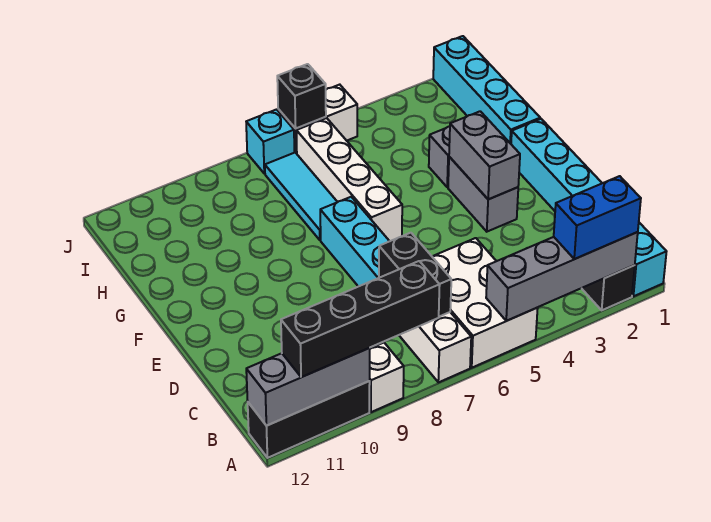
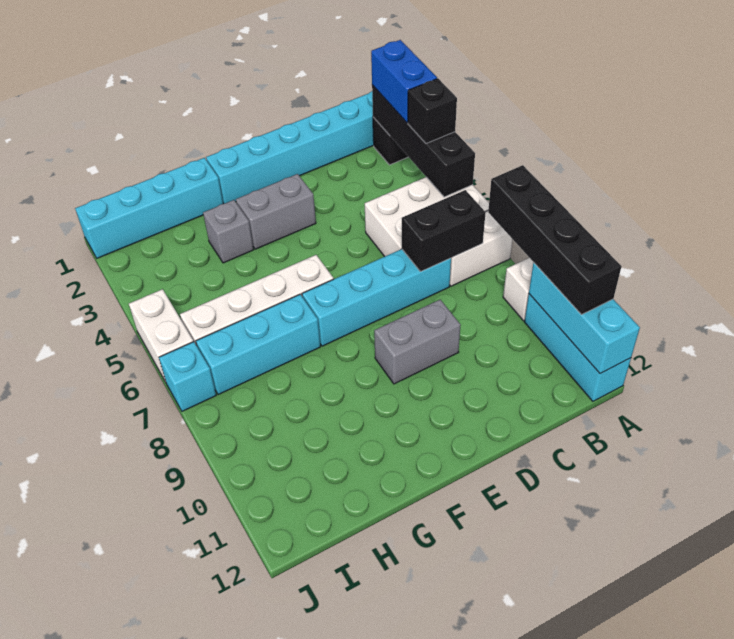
grey 1x4 brick [486,232,638,321] -> black 1x4 brick [372,85,475,197]
black 1x3 brick [248,381,370,458] -> cyan 1x3 brick [525,294,631,401]
grey 1x3 brick [246,348,370,426] -> cyan 1x3 brick [529,263,640,374]
grey 1x2 brick [449,111,520,199] -> grey 1x2 brick moved to [374,300,460,384]
cyan 1x3 tile [265,153,337,240] -> cyan 1x3 brick [196,294,320,395]
black 1x1 brick [277,64,326,129] -> black 1x1 brick moved to [408,79,457,143]

